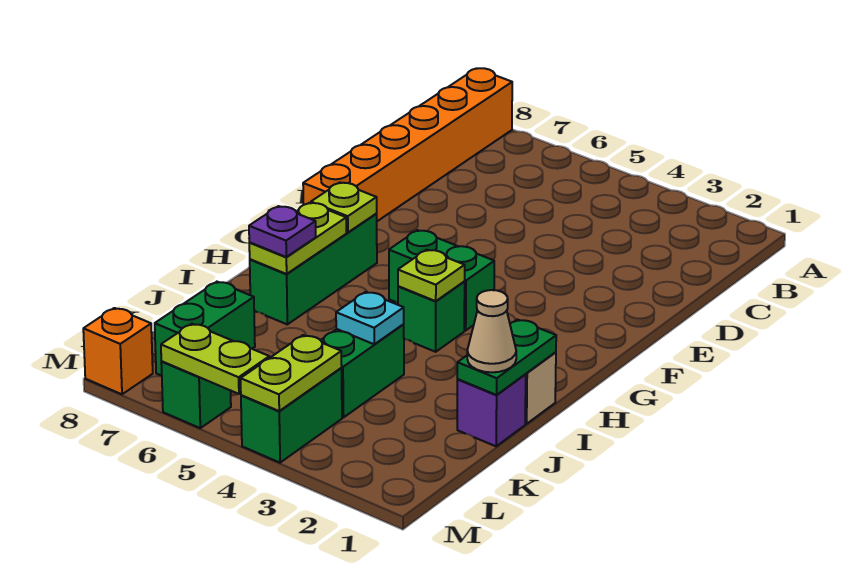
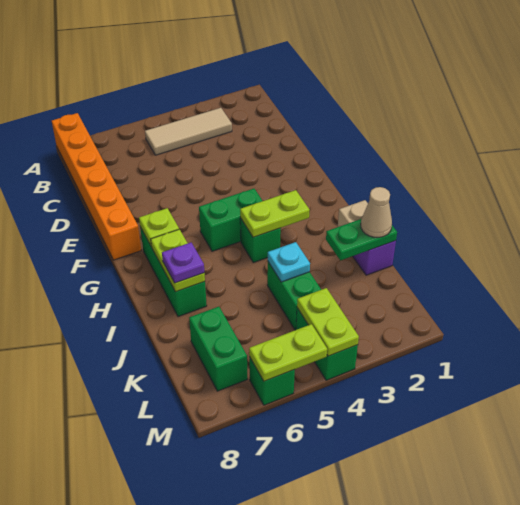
none -> tan 1x3 tile [145,108,232,155]
lime 1x1 plate [398,250,465,301] -> lime 1x2 plate [240,190,309,237]
green 1x2 plate [457,319,556,395] -> green 1x2 plate turned to [326,219,397,260]
orange 1x1 brick [83,308,153,394] -> none

